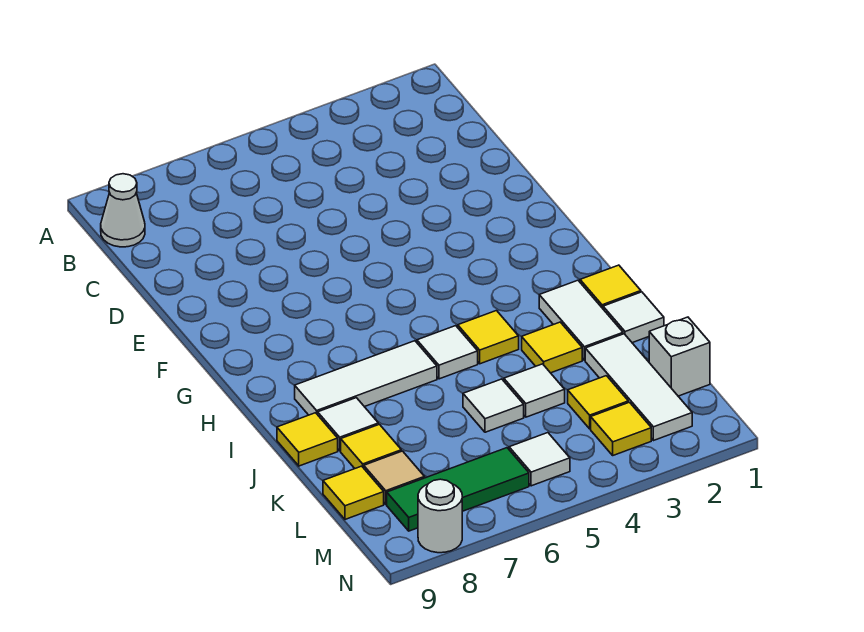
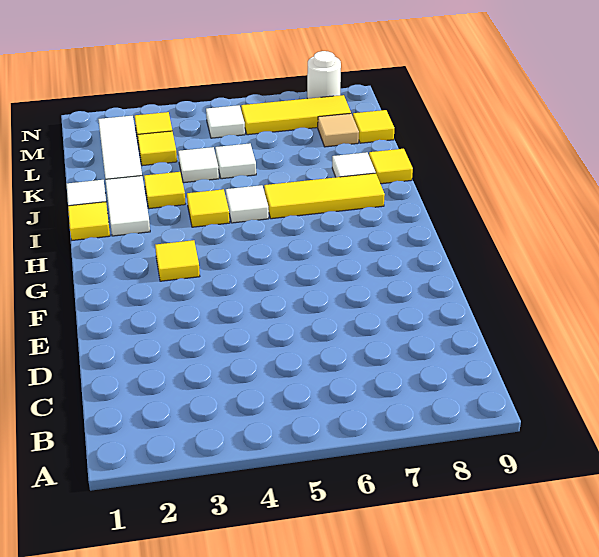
white 1x1 cone [101,174,145,247] -> none
white 1x3 tile [295,341,437,415] -> yellow 1x3 tile [264,173,385,219]
yellow 1x1 tile [341,424,401,468] -> yellow 1x1 tile moved to [155,240,200,281]
white 1x1 brick [649,317,710,396] -> none
green 1x3 tile [387,448,529,531] -> yellow 1x3 tile [241,95,351,135]

